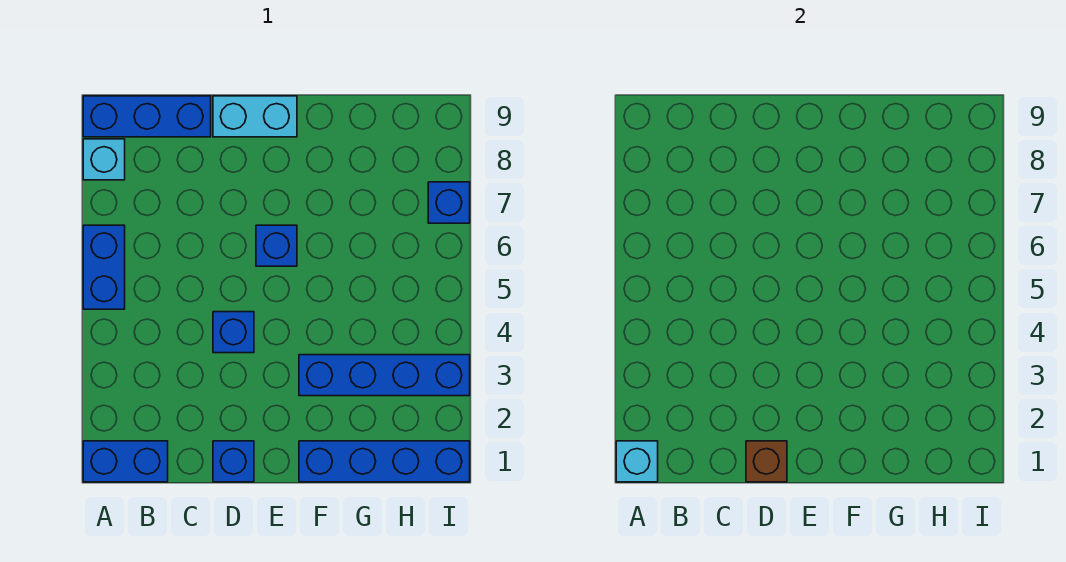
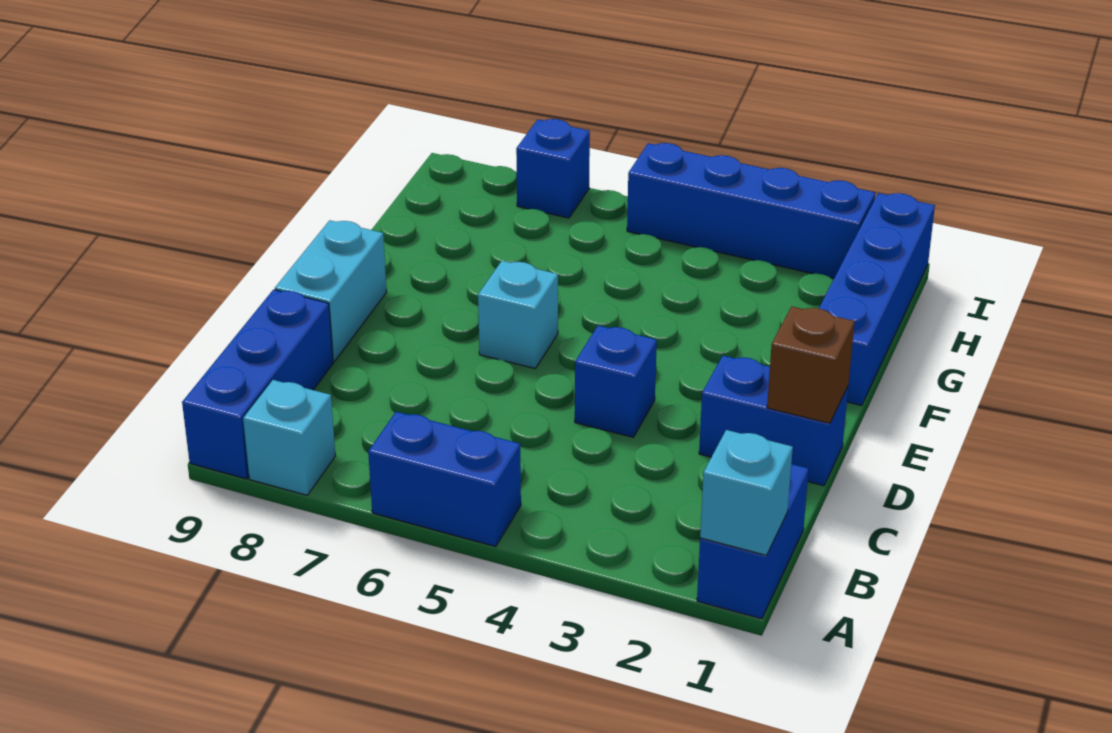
blue 1x1 brick [213,441,254,482] -> blue 1x2 brick [699,356,848,486]
blue 1x1 brick [256,225,297,266] -> cyan 1x1 brick [478,261,558,369]
blue 1x4 brick [299,355,470,396] -> blue 1x4 brick turned to [627,143,875,278]

